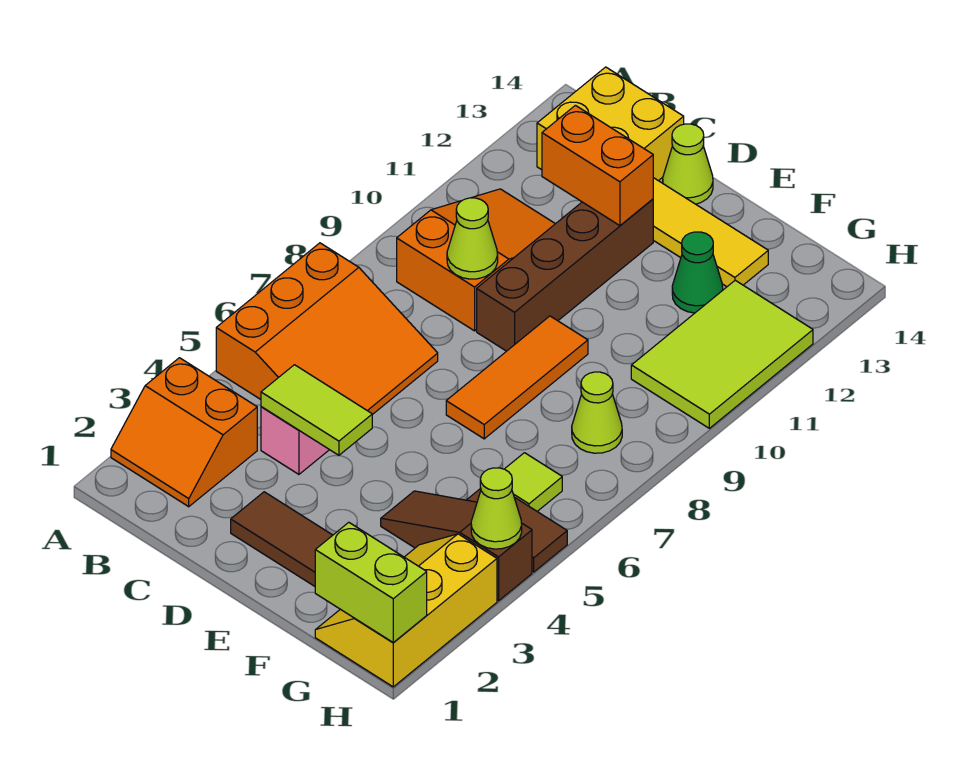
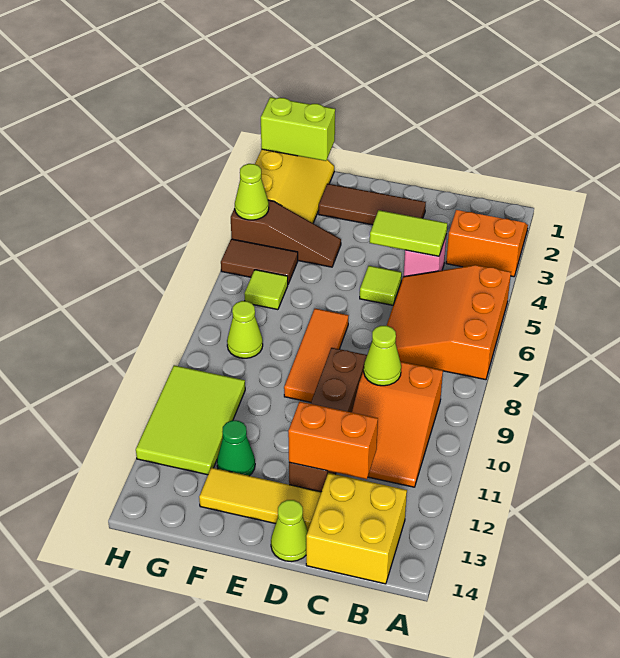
none -> lime 1x1 tile [360,266,402,305]

